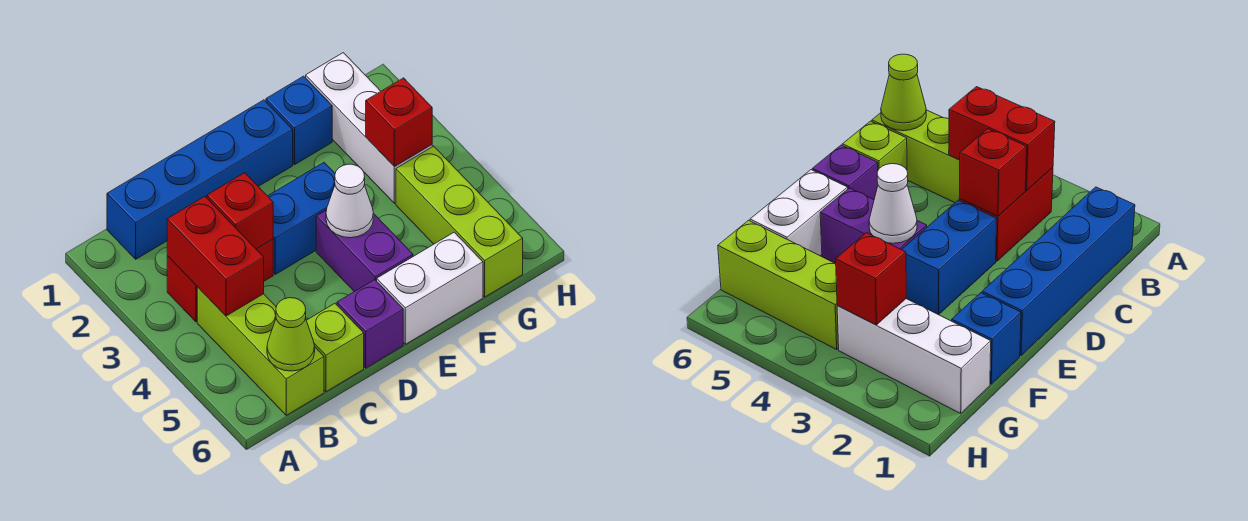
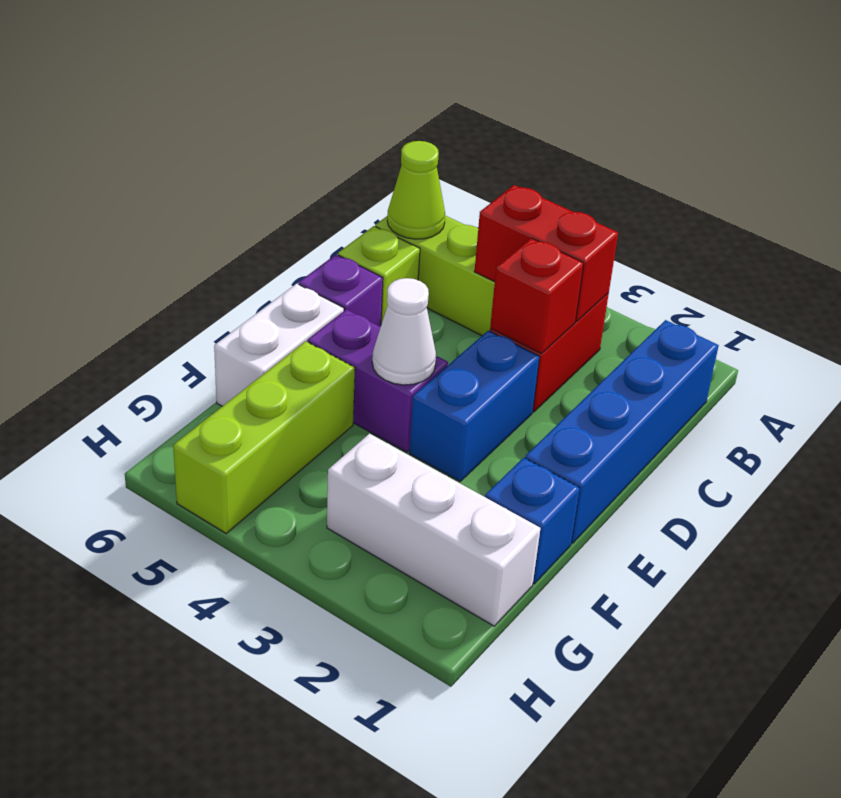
red 1x1 brick [366,78,432,166] -> none
lime 1x3 brick [396,146,523,297] -> lime 1x3 brick turned to [173,341,355,533]

